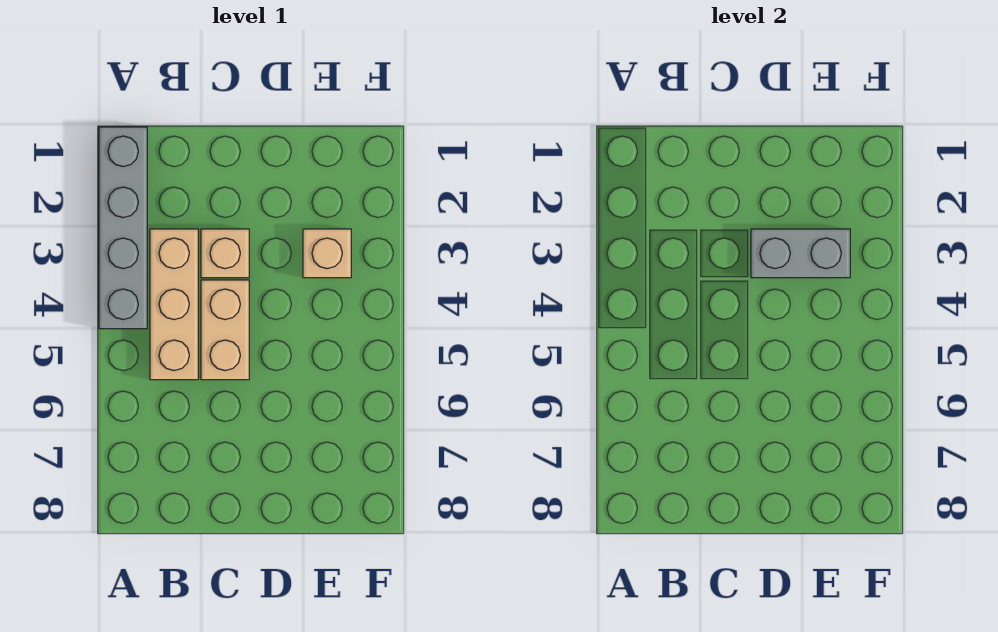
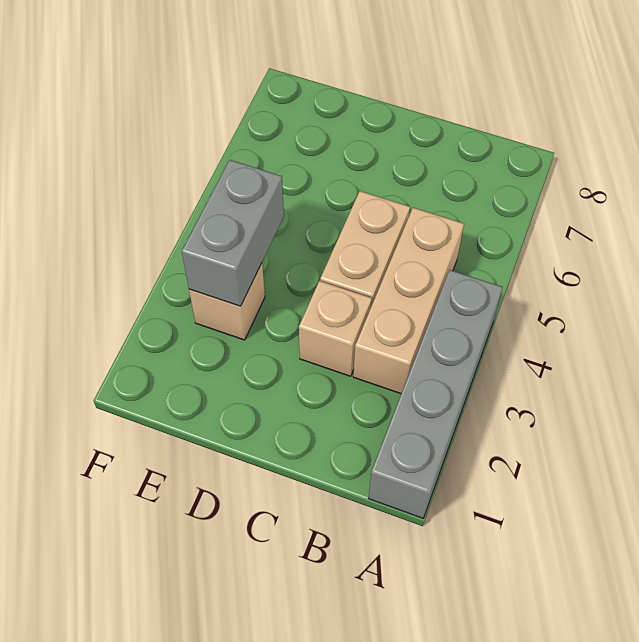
grey 1x2 brick [751,229,850,278] -> grey 1x2 brick turned to [182,160,284,306]

